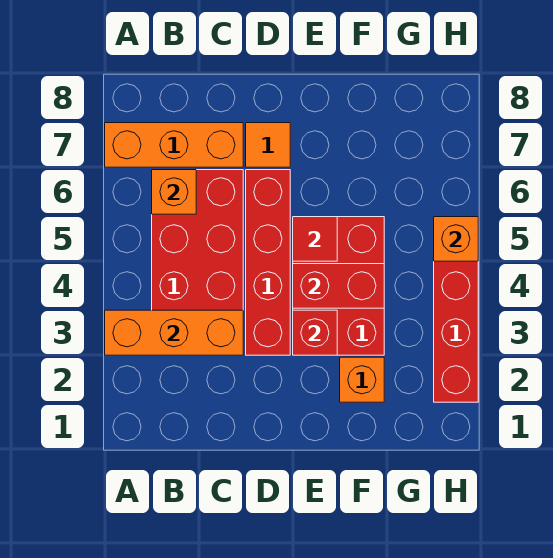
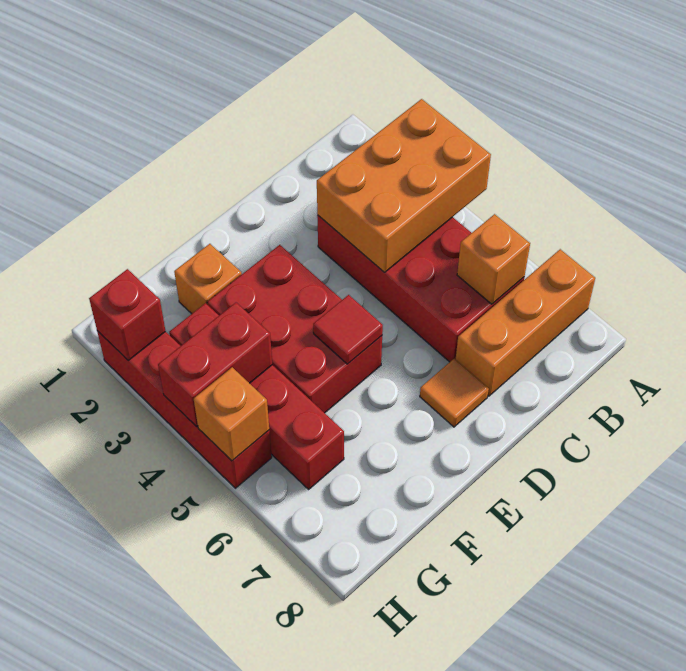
orange 1x3 brick [105,310,243,355] -> orange 2x3 brick [317,99,491,272]
red 1x4 brick [246,170,290,355] -> red 1x4 brick moved to [169,303,344,489]
red 1x1 brick [293,310,337,355] -> red 1x1 brick moved to [89,269,165,360]
red 1x2 brick [293,264,384,308] -> red 1x2 brick moved to [158,303,272,427]

